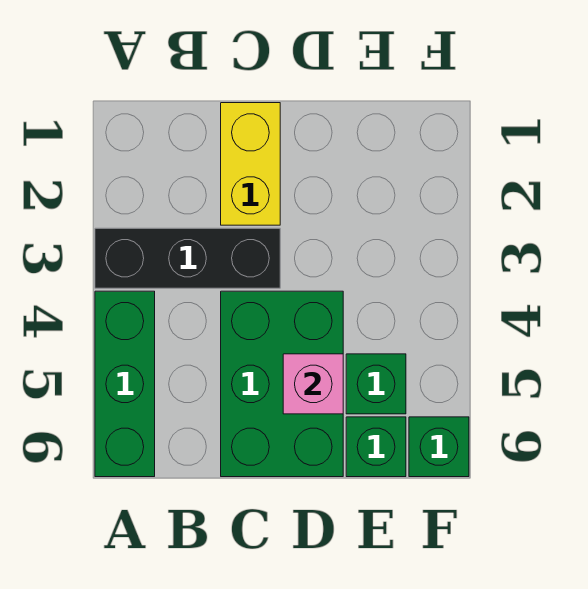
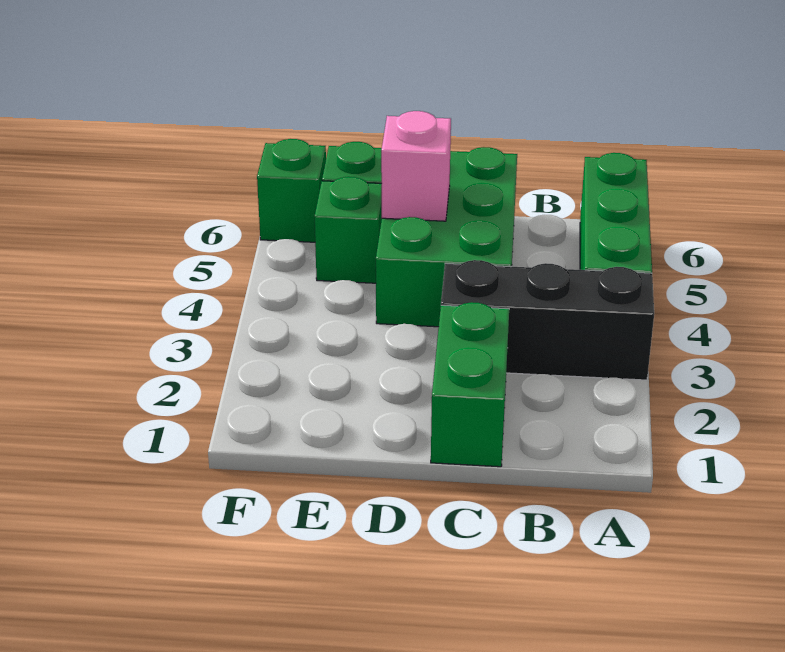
yellow 1x2 brick [221,103,280,225] -> green 1x2 brick [431,302,509,467]

